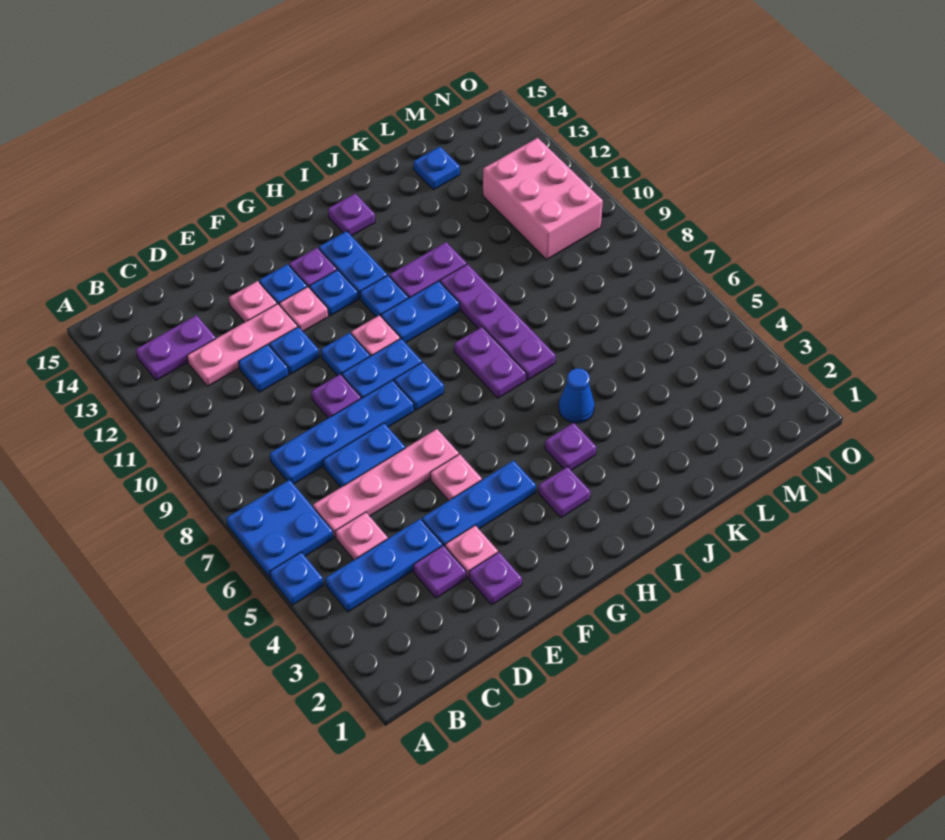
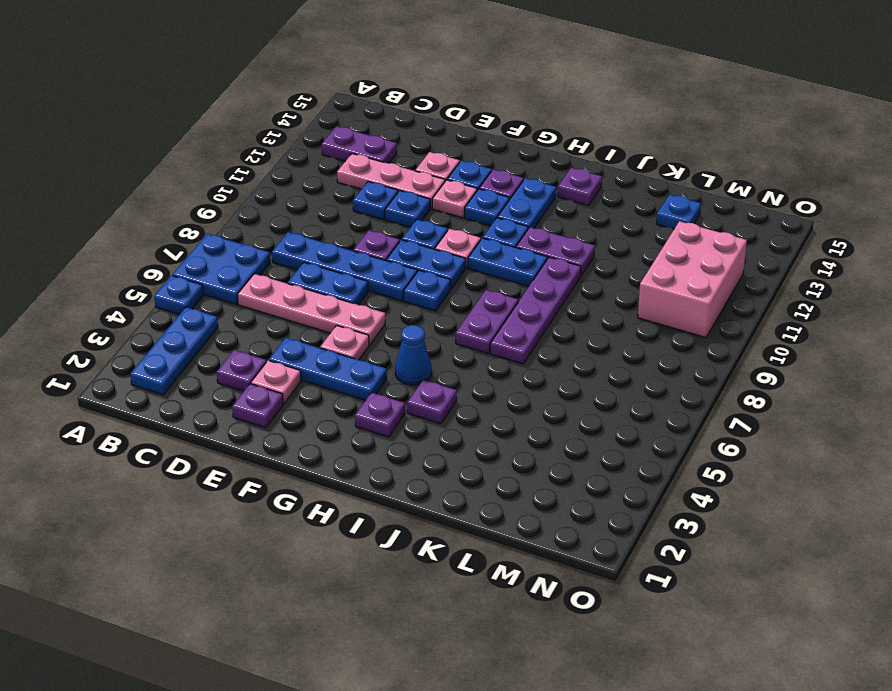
blue 1x3 plate [325,519,443,612] -> blue 1x3 plate turned to [130,307,218,395]
pink 1x1 plate [335,512,388,560] -> none
blue 1x1 cone [559,368,594,423] -> blue 1x1 cone moved to [395,325,432,385]

